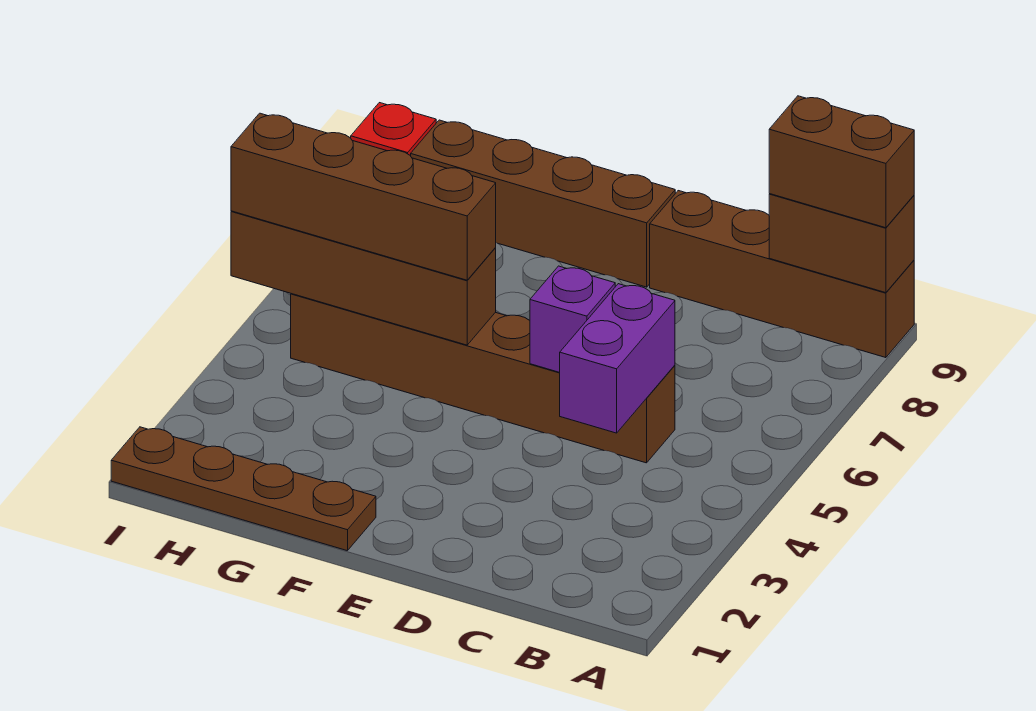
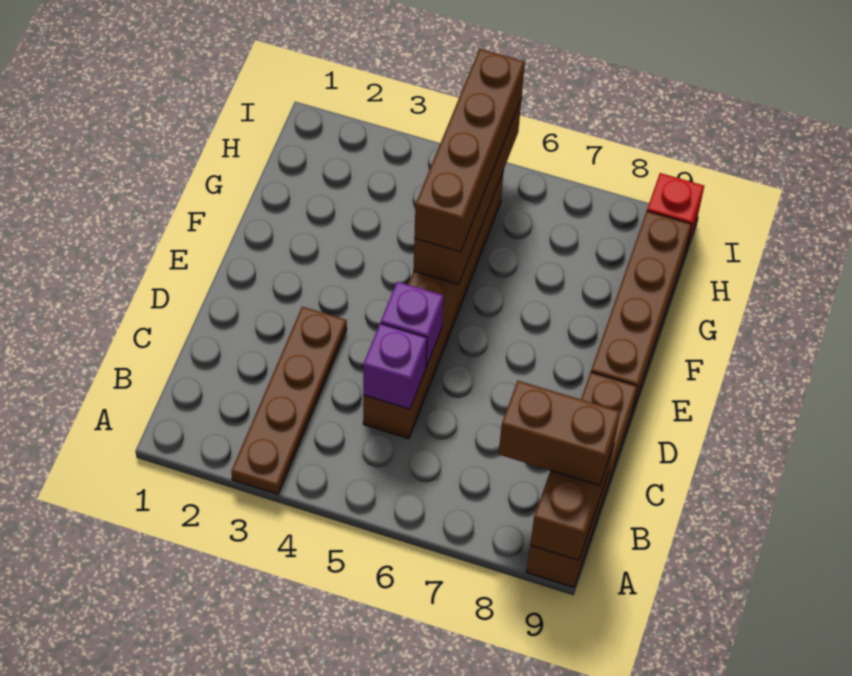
brown 1x2 brick [769,96,914,228] -> brown 1x2 brick turned to [499,381,620,486]
purple 1x2 brick [560,284,675,433] -> purple 1x1 brick [363,323,427,409]
brown 1x4 plate [111,427,376,551] -> brown 1x4 plate moved to [231,307,347,494]

